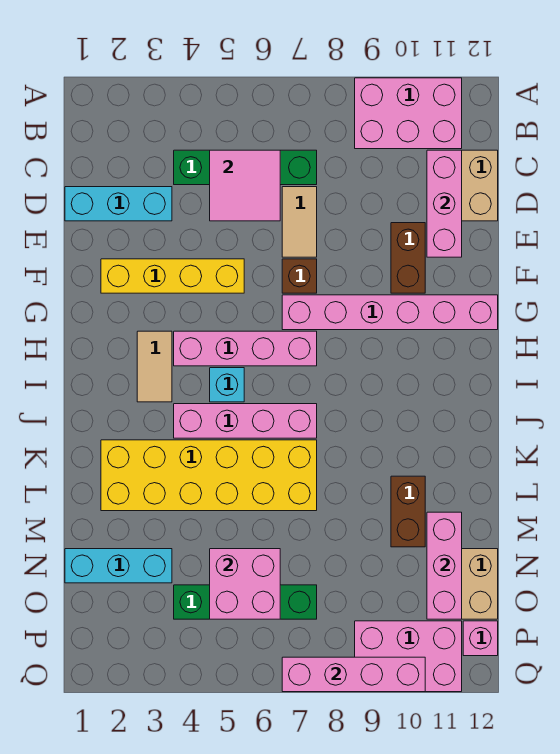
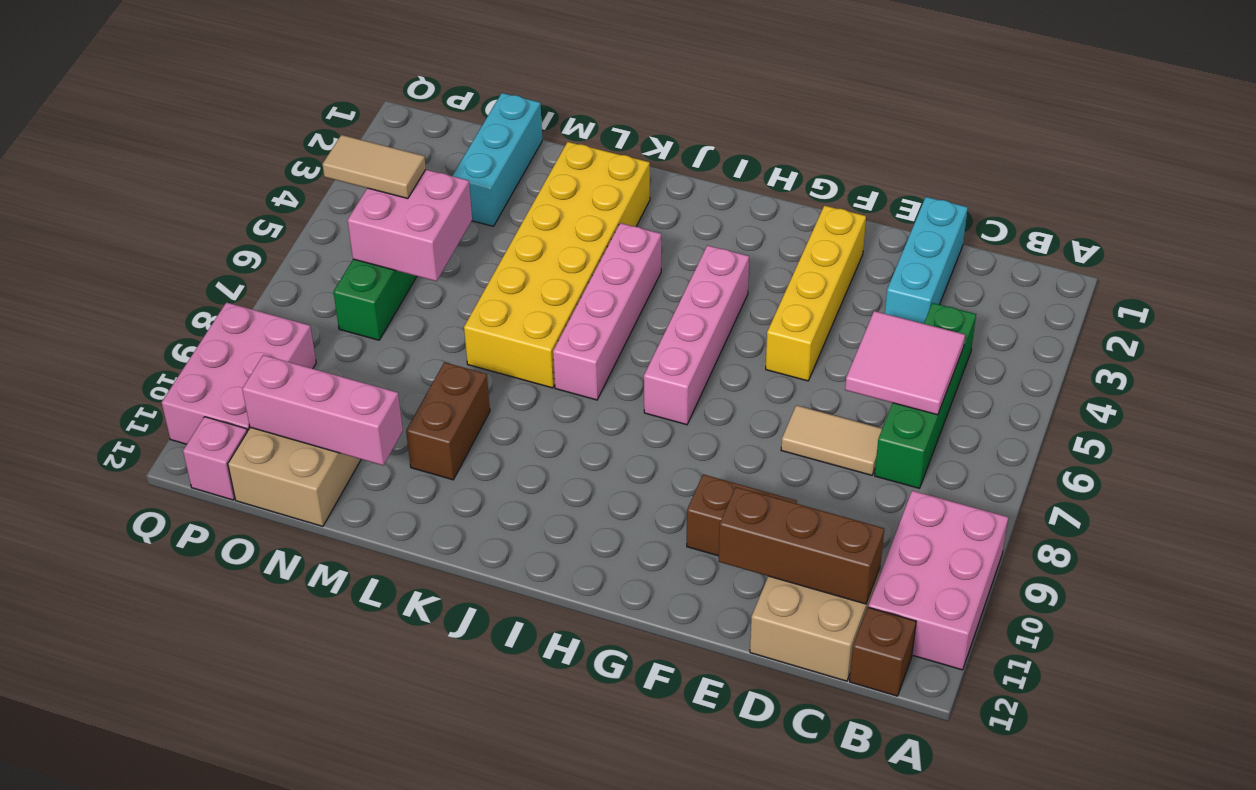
pink 1x3 brick [427,150,462,257] -> brown 1x3 brick [719,487,884,604]
brown 1x1 brick [282,259,317,293] -> brown 1x1 brick moved to [850,607,916,696]
pink 1x6 brick [282,295,498,330] -> none
tan 1x2 tile [137,331,172,402] -> tan 1x2 tile moved to [322,135,426,199]
cyan 1x1 brick [210,368,244,402] -> none
brown 1x2 brick [391,476,425,547] -> brown 1x2 brick turned to [406,362,490,480]
pink 1x4 brick [282,657,425,692] -> none

